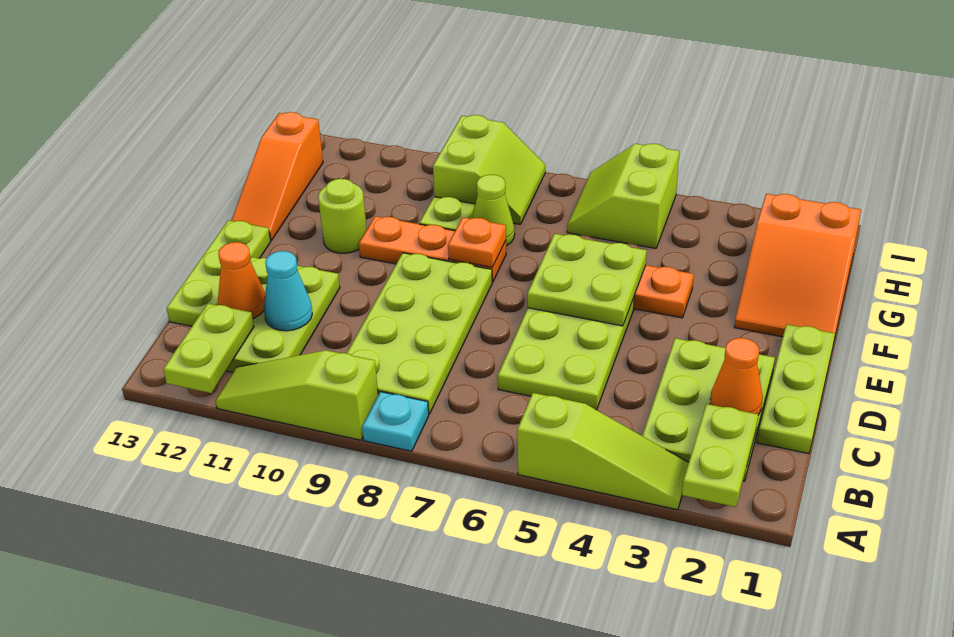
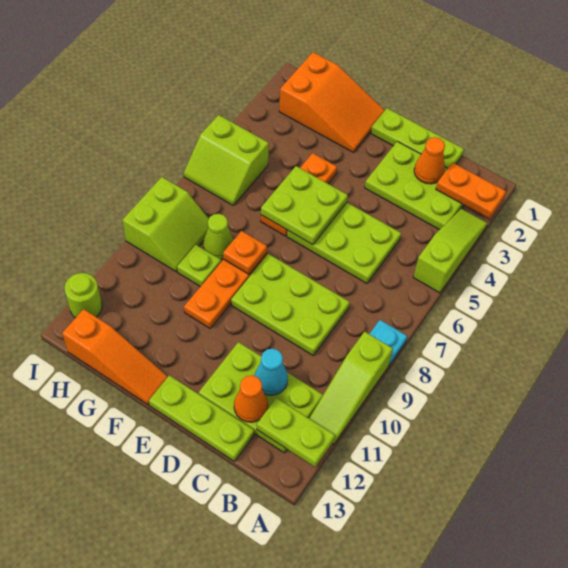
lime 1x2 plate [682,404,758,507] -> orange 1x2 plate [436,163,506,219]
lime 2x4 plate [347,253,492,414] -> lime 2x3 plate [231,254,350,355]
lime 1x1 round brick [318,179,367,253] -> lime 1x1 round brick moved to [64,273,102,318]
lime 2x2 slope [433,115,545,224] -> lime 2x2 slope turned to [122,177,209,272]

